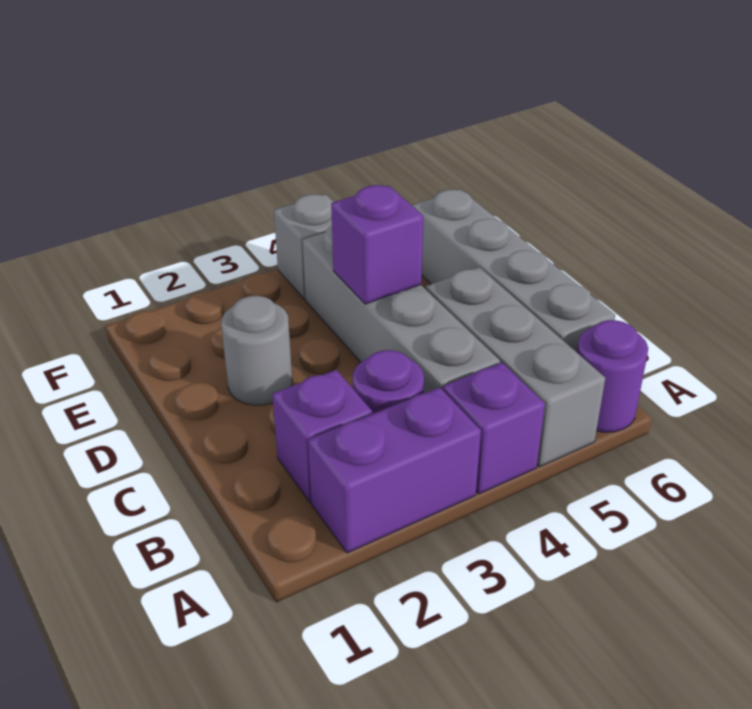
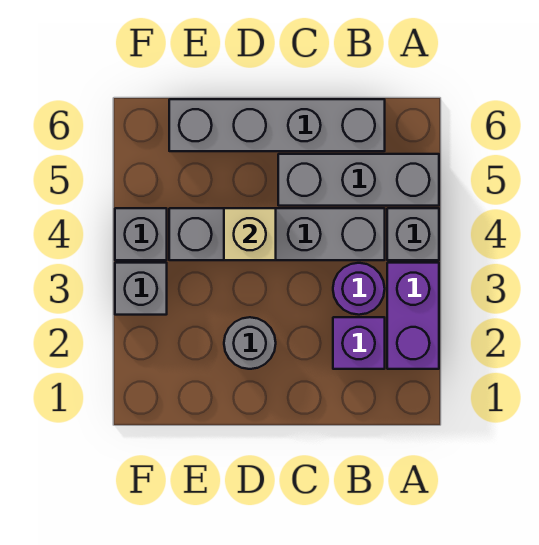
purple 1x1 brick [443,363,545,494] -> grey 1x1 brick [387,208,439,260]
purple 1x1 round brick [577,320,648,432] -> none
purple 1x1 brick [331,185,423,304] -> tan 1x1 brick [224,208,276,260]
none -> grey 1x1 brick [115,263,167,315]

